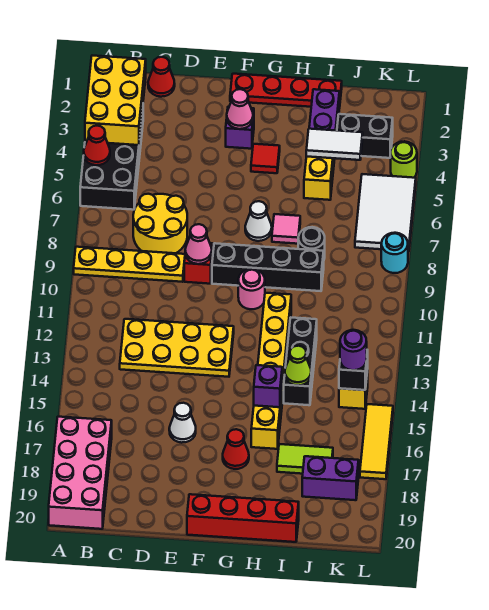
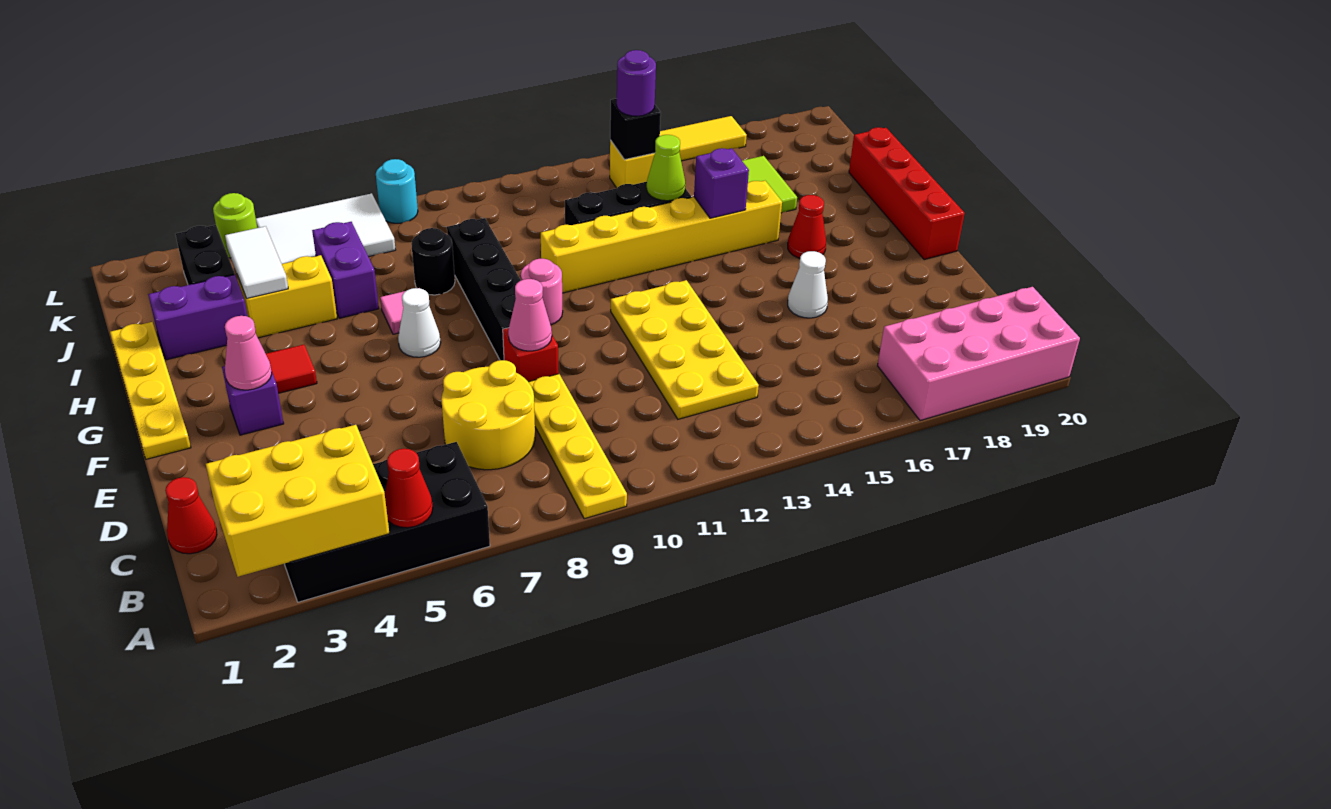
red 1x4 plate [230,74,342,108] -> yellow 1x4 plate [110,322,191,459]
purple 1x2 brick [302,456,359,500] -> purple 1x2 brick moved to [312,222,379,318]

